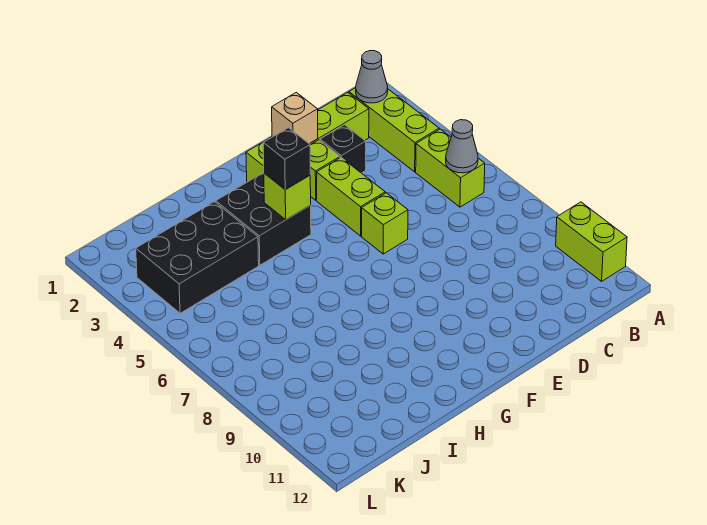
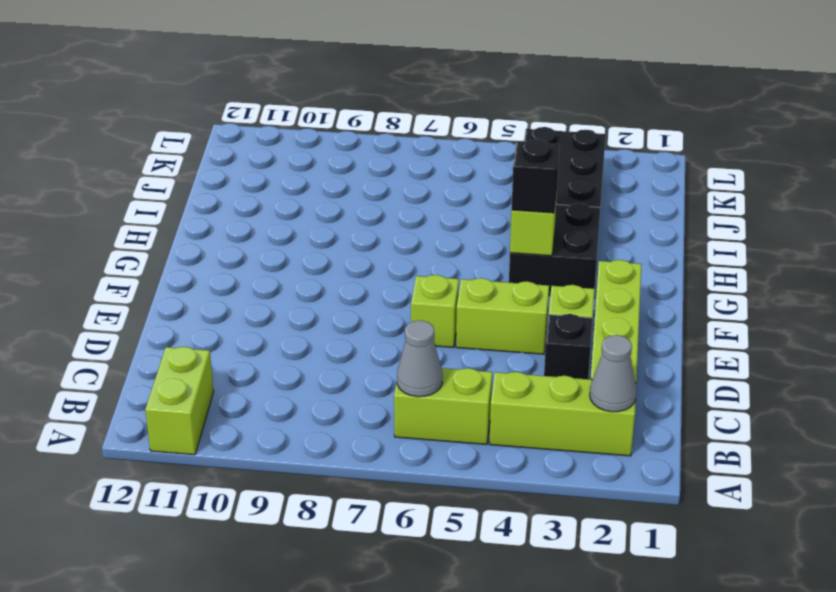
lime 1x2 brick [556,202,627,281] -> lime 1x2 brick turned to [145,347,214,455]
tan 1x1 brick [272,92,318,144] -> none

